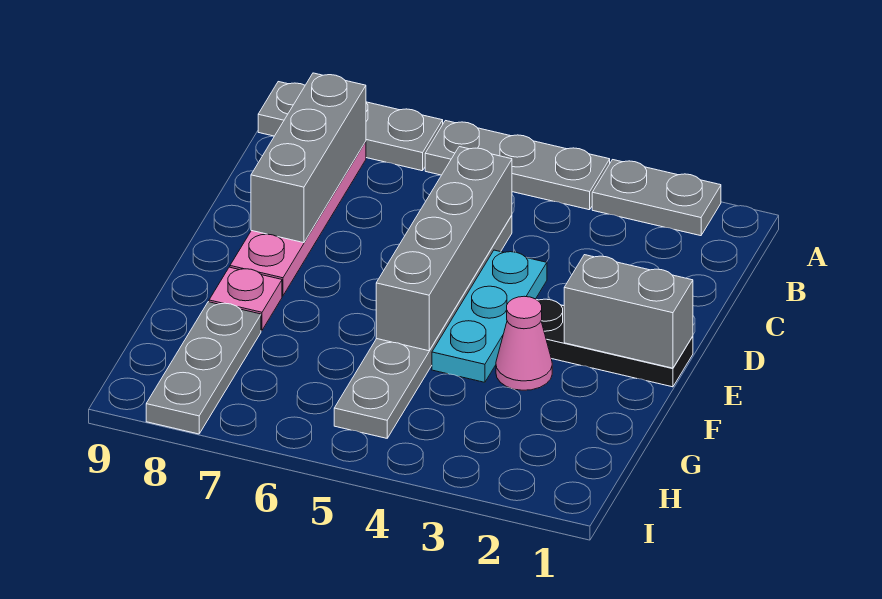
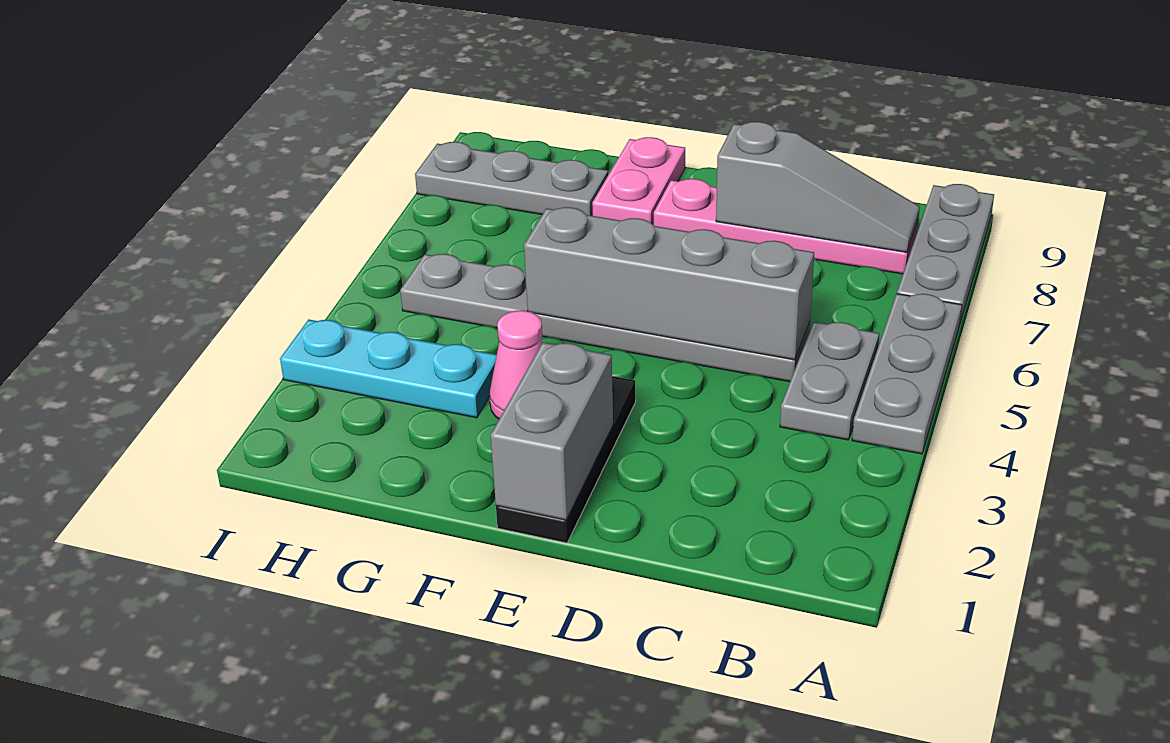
grey 1x2 plate [592,160,721,236] -> grey 1x2 plate moved to [780,322,879,440]
grey 1x3 brick [251,73,366,243] -> grey 1x3 slope [716,122,920,252]
cyan 1x3 plate [432,250,547,382] -> cyan 1x3 plate moved to [280,319,497,418]
pink 1x1 plate [209,267,282,330] -> pink 1x2 plate [592,137,685,225]

